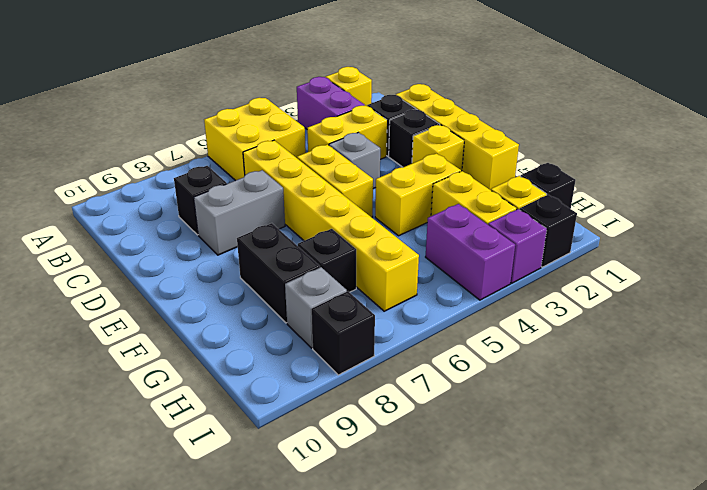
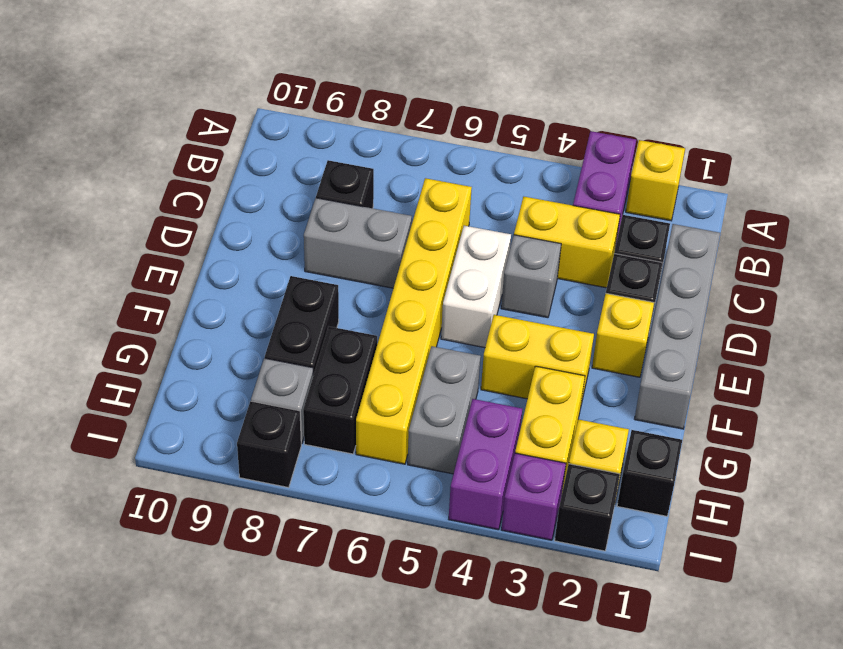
yellow 2x2 brick [204,98,306,181] -> none
yellow 1x4 brick [396,84,519,190] -> grey 1x4 brick [635,224,720,429]
yellow 1x2 brick [297,145,373,217] -> white 1x2 brick [441,226,511,348]
none -> grey 1x2 brick [408,346,481,474]
black 1x1 brick [298,229,356,292] -> black 1x2 brick [303,327,377,454]

